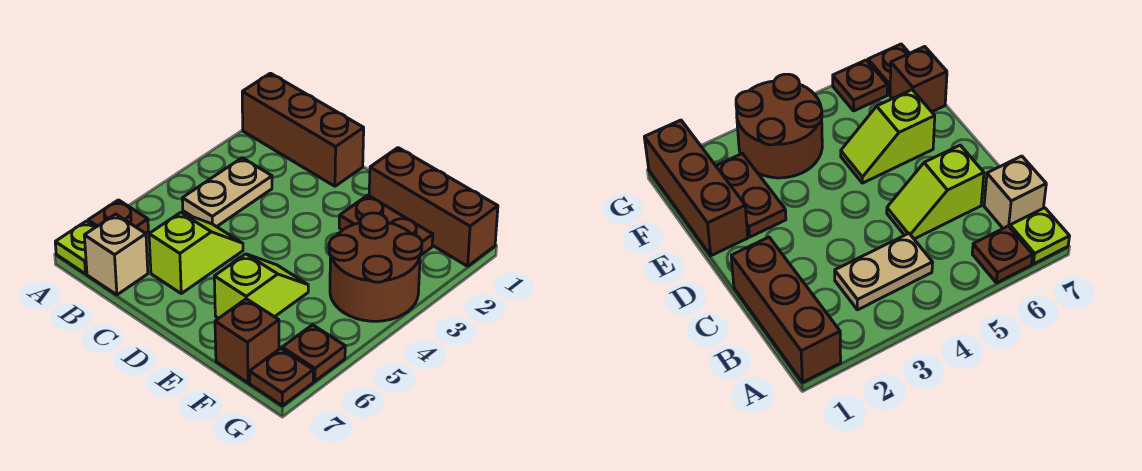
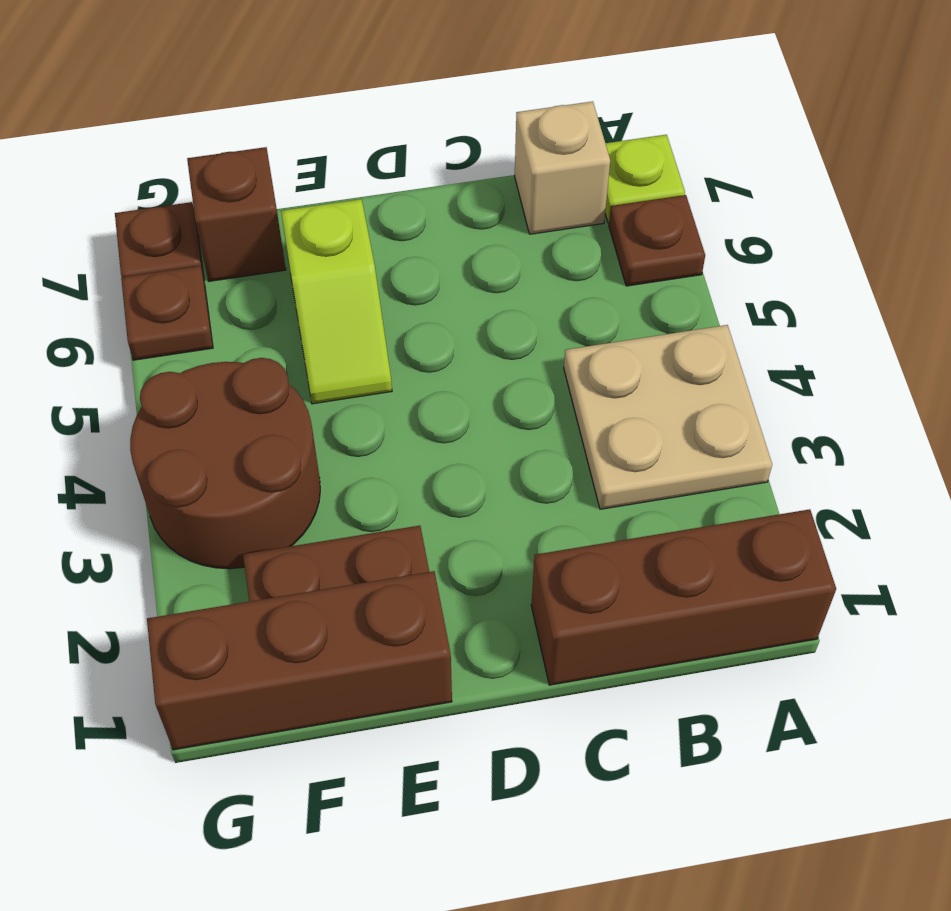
tan 1x2 plate [182,158,272,227] -> tan 2x2 plate [564,325,772,509]
lime 1x2 slope [149,212,243,293] -> none

